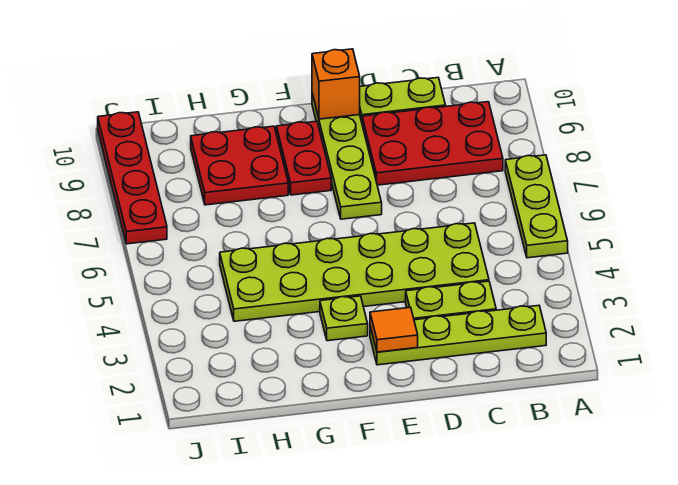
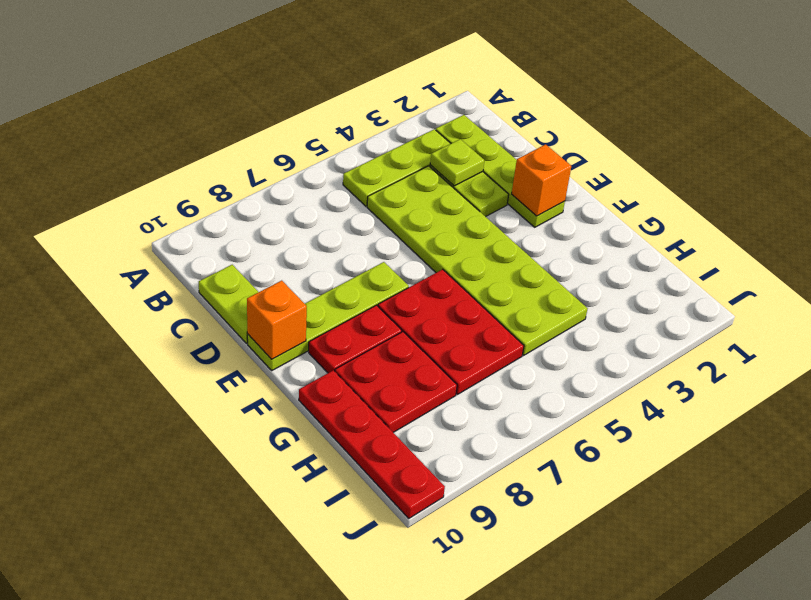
lime 1x3 plate [505,155,568,258] -> lime 1x3 plate moved to [343,129,451,206]
red 2x3 plate [362,102,503,185] -> red 2x3 plate moved to [378,269,524,394]
orange 1x1 tile [370,307,418,352] -> orange 1x1 brick [512,144,571,216]
lime 1x1 plate [320,296,368,341] -> lime 1x1 plate moved to [430,139,484,186]
red 1x4 plate [98,112,167,244] -> red 1x4 plate turned to [299,370,445,518]

